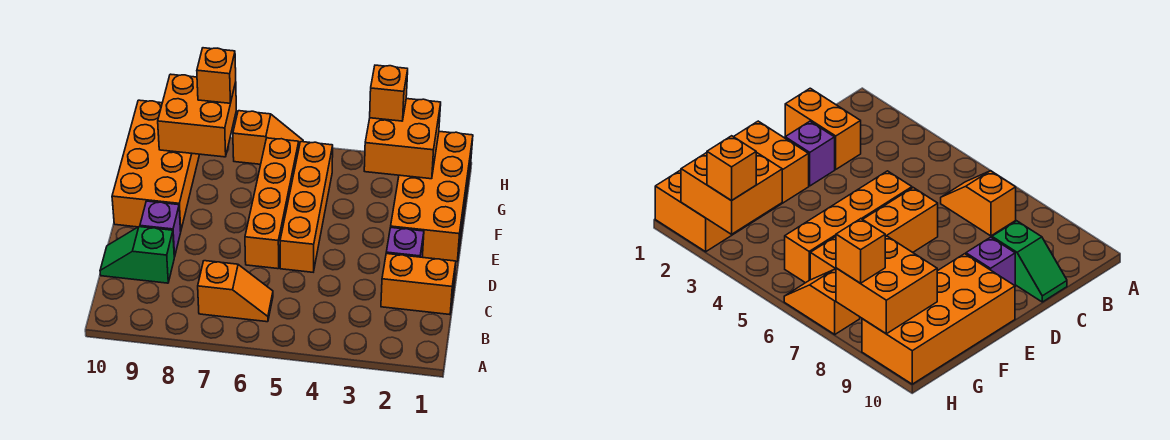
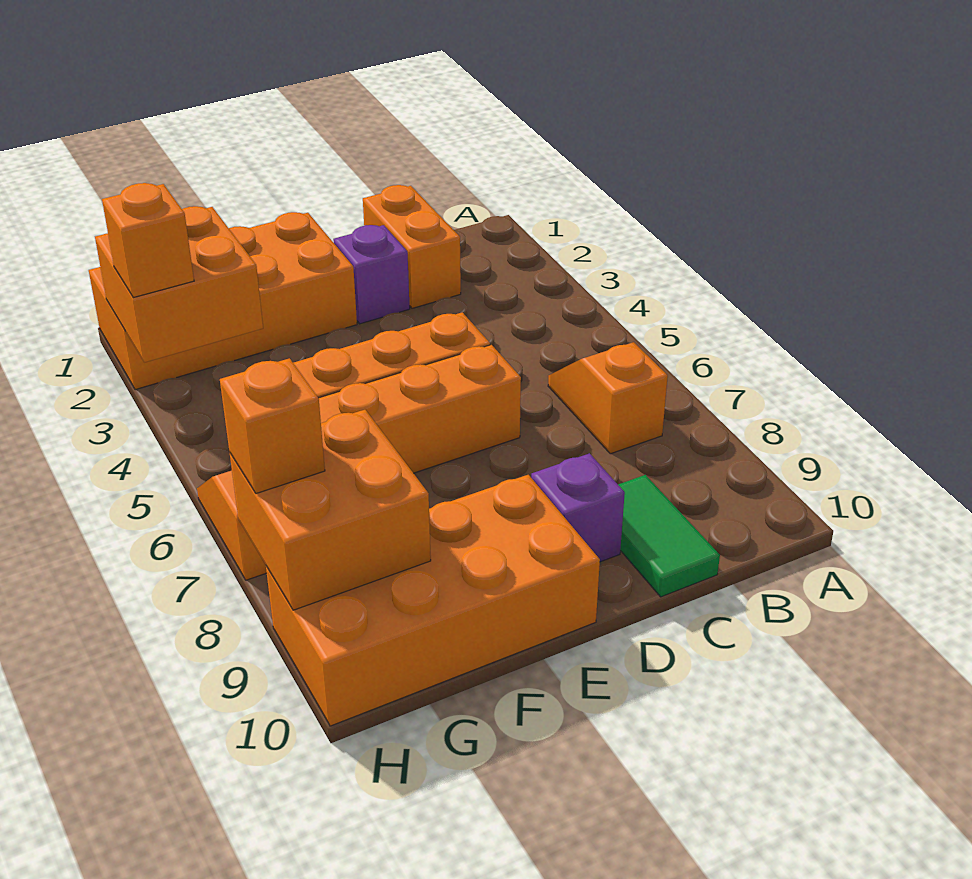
green 1x2 slope [100,227,174,283] -> green 1x2 tile [618,475,720,597]

